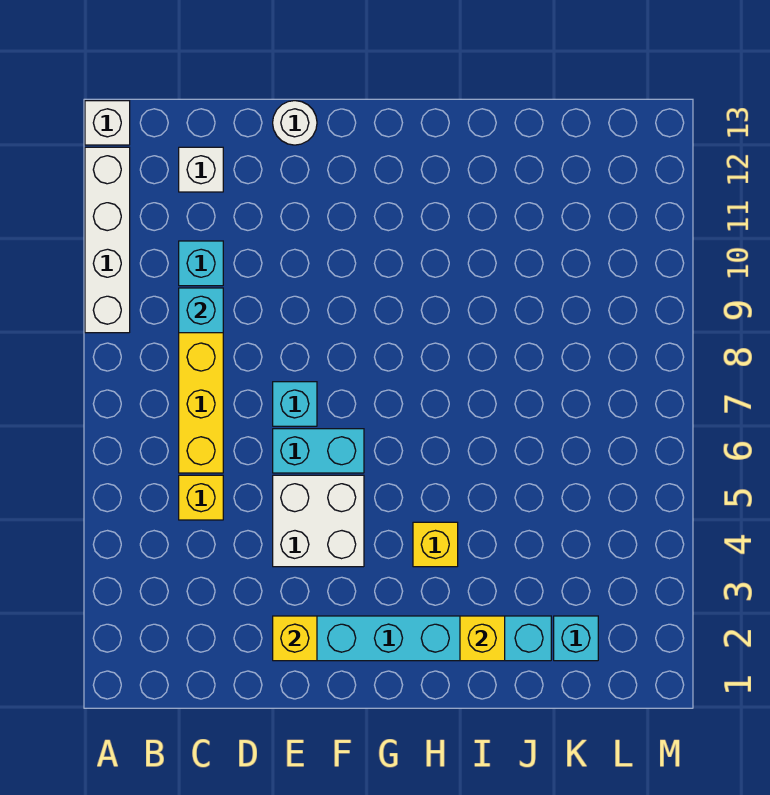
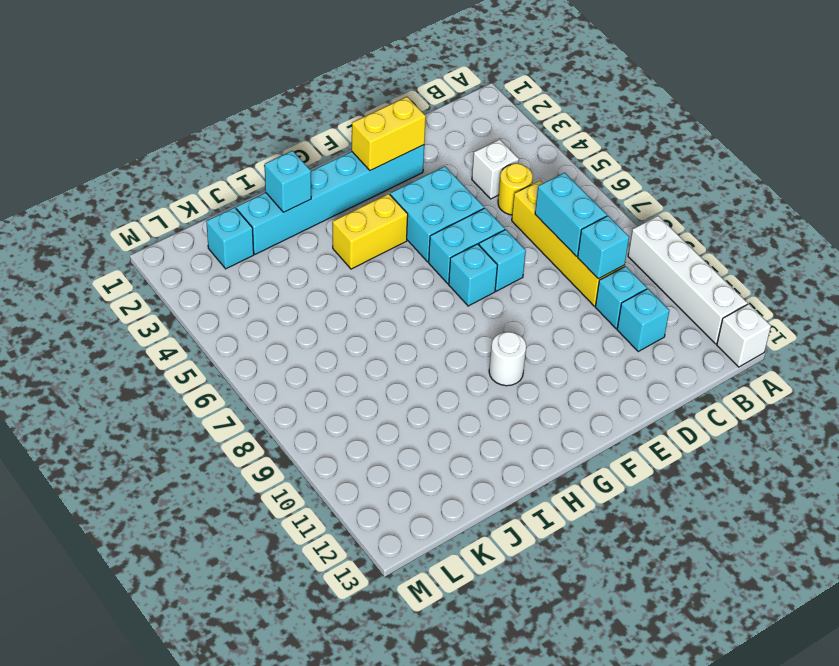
yellow 1x1 brick [179,475,223,520] -> yellow 1x1 round brick [498,163,533,215]
none -> cyan 1x2 brick [535,173,607,256]
none -> cyan 1x1 brick [617,289,669,351]
white 1x1 brick [179,147,223,192] -> white 1x1 brick moved to [472,139,519,199]
yellow 1x1 brick [273,616,317,661] -> yellow 1x2 brick [352,97,426,171]
white 2x2 brick [273,475,364,567] -> cyan 2x2 brick [390,166,484,262]
white 1x1 round brick [273,101,317,145] -> white 1x1 round brick moved to [489,332,526,386]
none -> cyan 1x1 brick [449,244,497,306]
yellow 1x1 brick [413,522,458,567] -> yellow 1x2 brick [333,194,408,269]
yellow 1x1 brick [460,616,505,661] -> cyan 1x1 brick [265,151,311,212]

